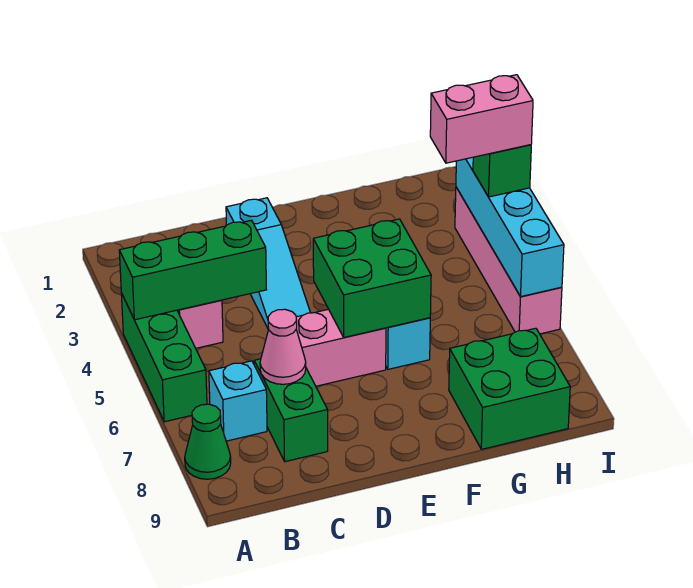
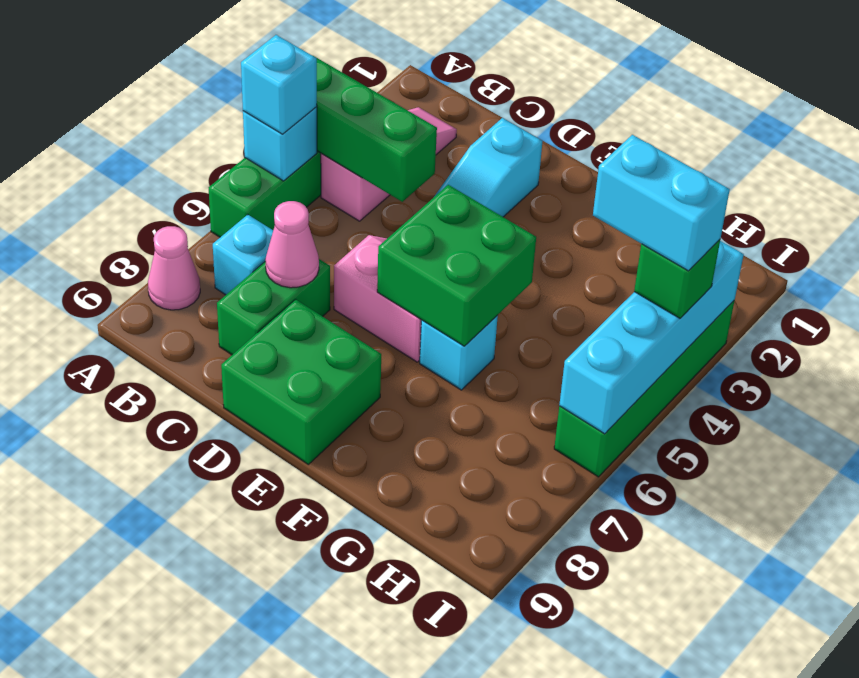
none -> cyan 1x1 brick [243,107,317,181]
none -> cyan 1x1 brick [241,35,317,134]
green 1x1 cone [185,404,231,479] -> pink 1x1 cone [148,226,200,310]
green 2x2 brick [449,328,570,449] -> green 2x2 brick moved to [221,299,381,464]
pink 1x2 brick [430,75,533,163] -> cyan 1x2 brick [593,135,730,271]
pink 1x4 brick [455,187,562,334] -> green 1x4 brick [554,300,735,477]

